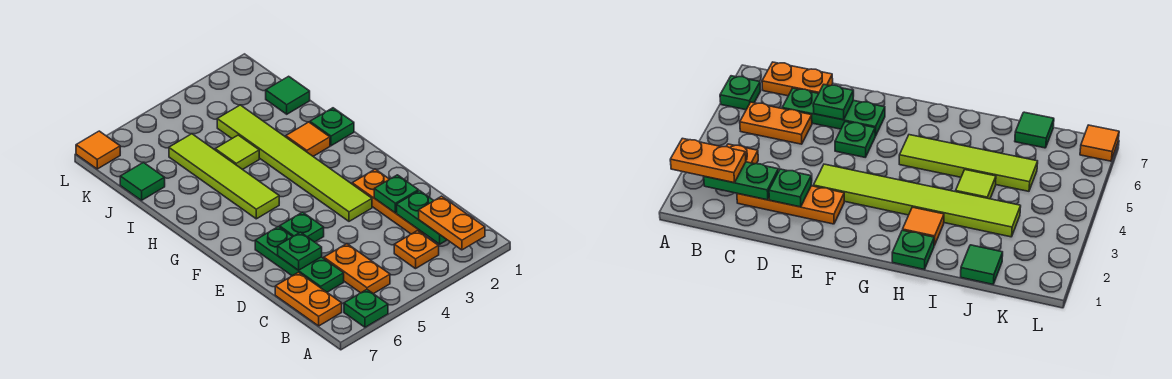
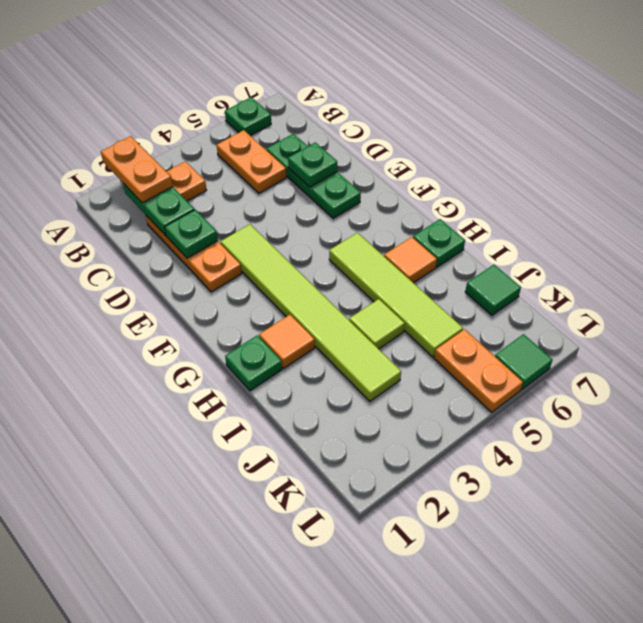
orange 1x2 plate [275,272,342,326] -> orange 1x2 plate moved to [434,329,523,412]
green 1x1 plate [280,212,324,242] -> green 1x1 plate moved to [413,219,465,267]
green 1x1 tile [266,76,310,114] -> green 1x1 tile moved to [495,334,553,389]
orange 1x1 tile [76,131,120,169] -> orange 1x1 tile moved to [384,237,437,283]

